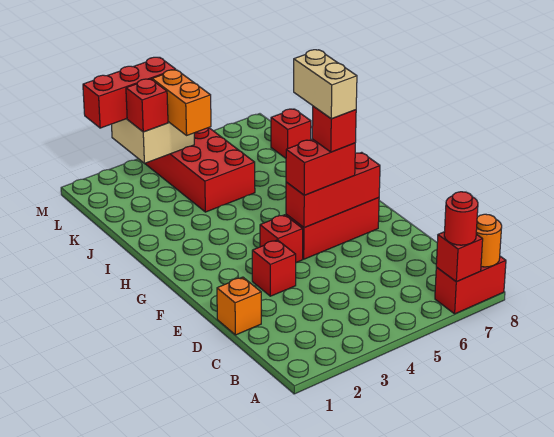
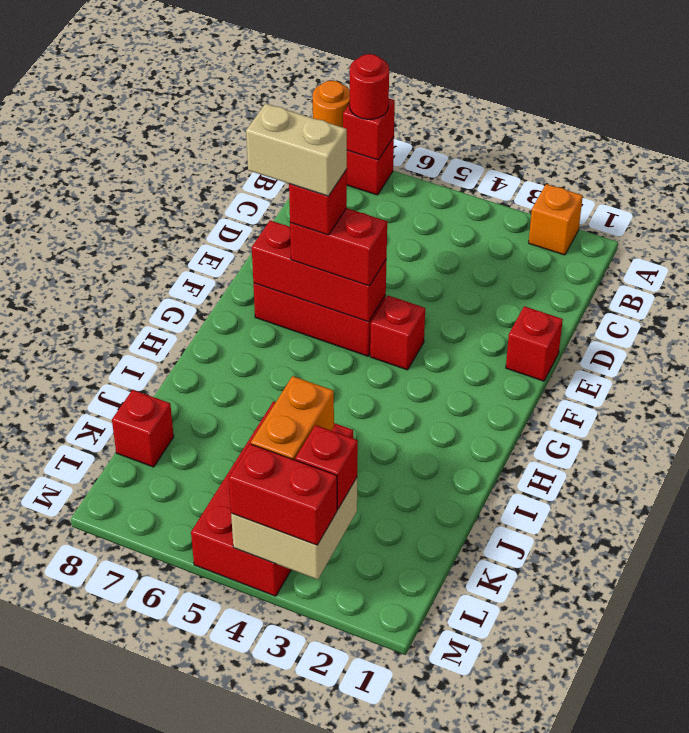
orange 1x1 brick [217,277,261,335] -> orange 1x1 brick moved to [529,184,583,255]
red 1x1 brick [252,240,296,296] -> red 1x1 brick moved to [506,306,563,381]
tan 1x2 brick [294,50,357,119] -> tan 1x2 brick turned to [246,104,347,196]
red 1x3 brick [83,57,176,128] -> red 1x2 brick [229,444,337,545]

